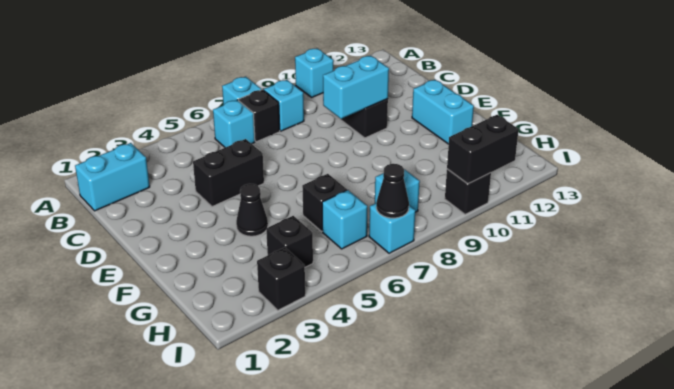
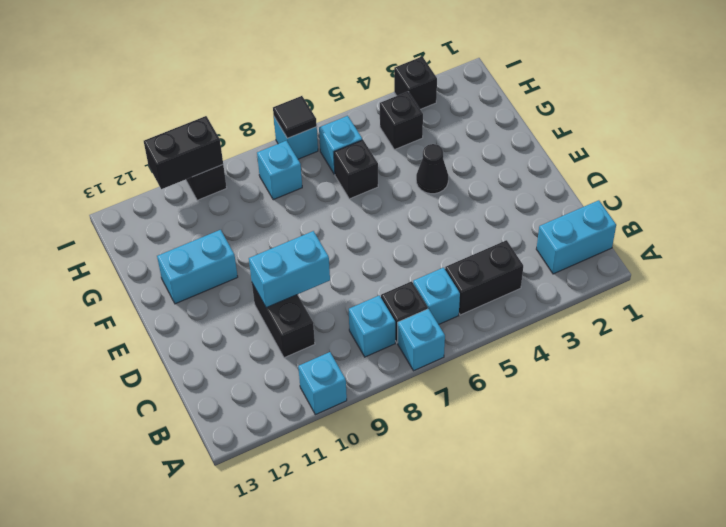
black 1x2 brick [193,139,264,207] -> black 1x2 brick moved to [445,240,523,315]
cyan 1x2 brick [412,80,474,144] -> cyan 1x2 brick turned to [157,230,238,304]
black 1x1 cone [376,164,409,218] -> black 1x1 tile [273,96,317,138]

